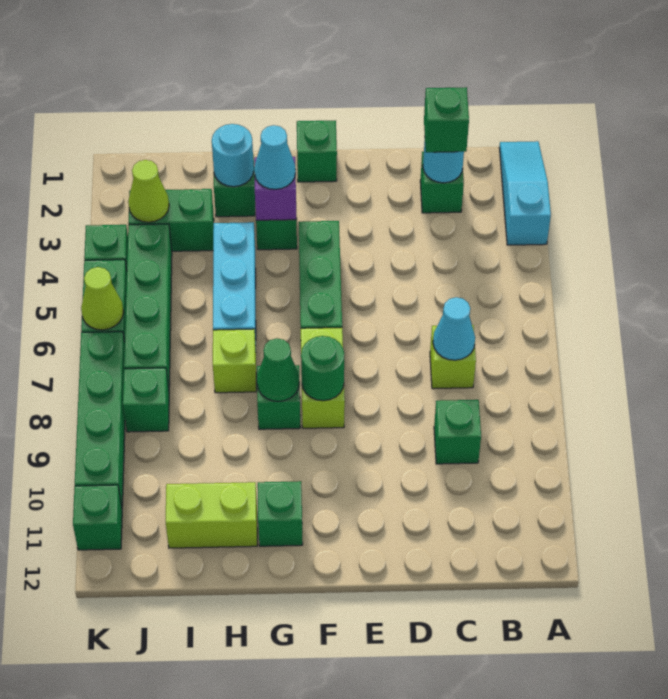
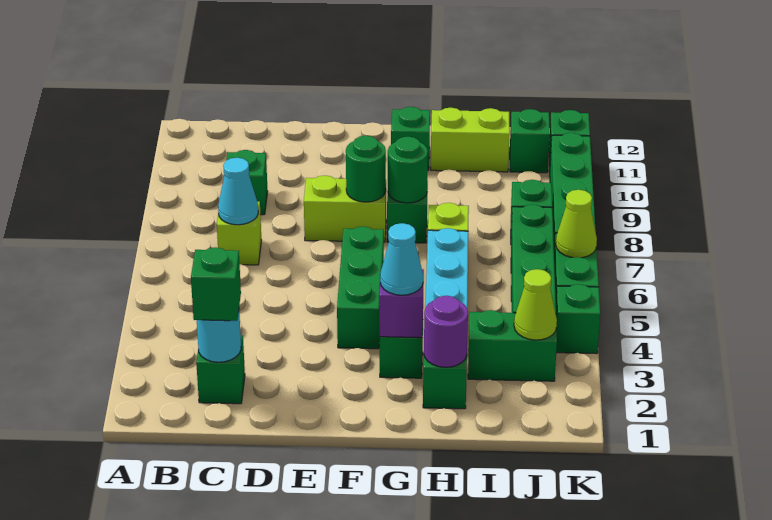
cyan 1x3 slope [499,141,551,245] -> none
green 1x1 brick [297,120,337,182] -> green 1x1 brick moved to [510,109,550,173]
lime 1x2 brick [301,327,345,428] -> lime 1x2 brick turned to [304,176,386,242]
green 1x1 cone [257,338,300,402] -> green 1x1 round brick [388,136,428,203]
cyan 1x1 round brick [212,124,254,187] -> purple 1x1 round brick [424,296,468,367]

